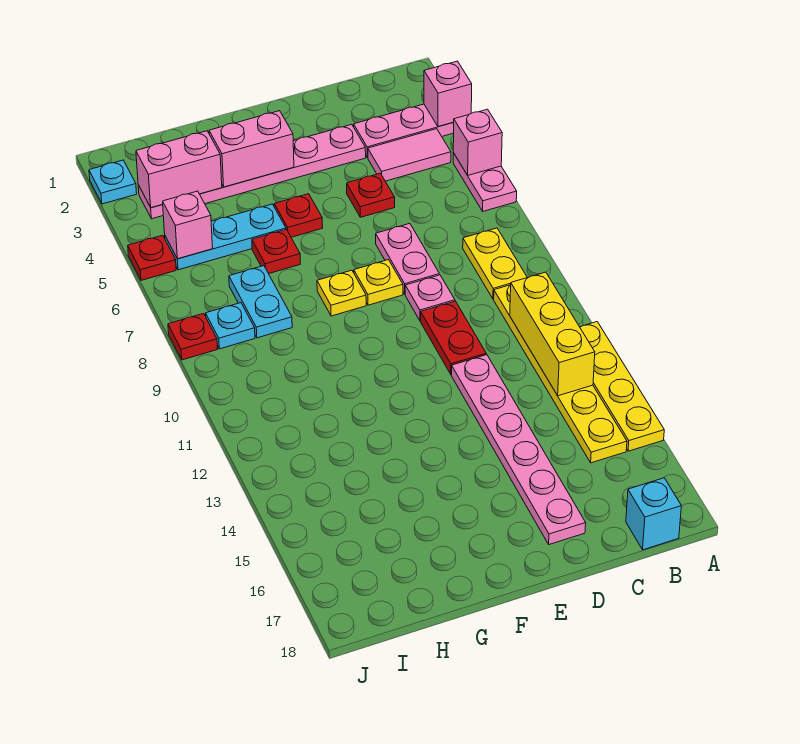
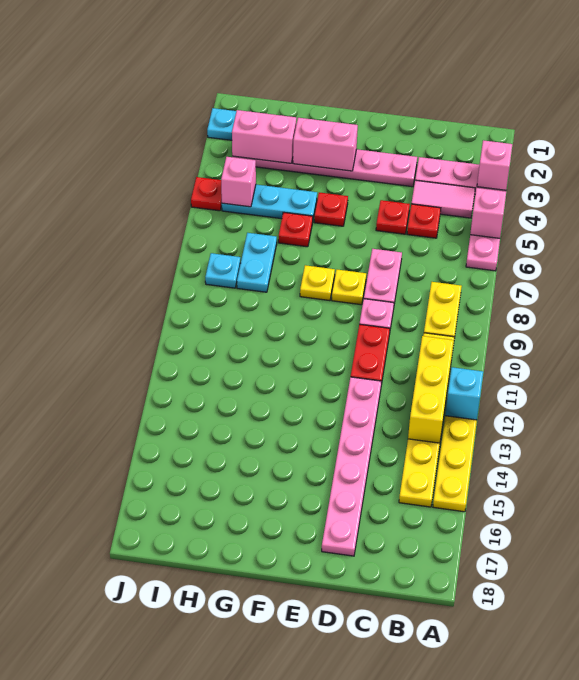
cyan 1x1 brick [626,478,681,550] -> cyan 1x1 brick moved to [445,367,483,420]
red 1x1 plate [168,314,218,360] -> red 1x1 plate moved to [407,204,441,238]

